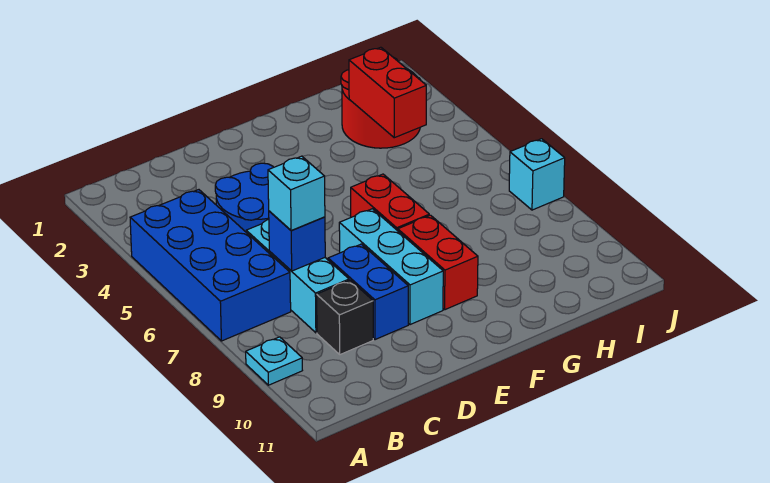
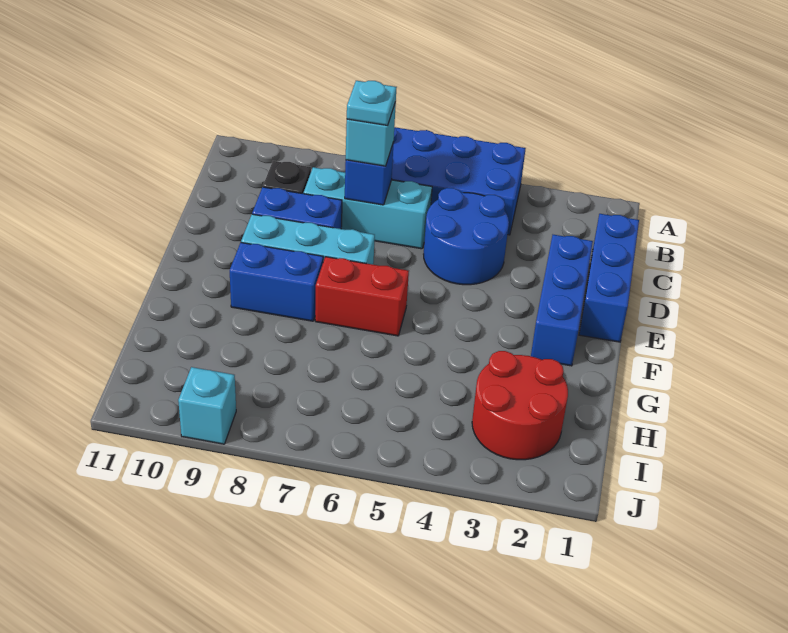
cyan 1x1 plate [246,337,302,385] -> cyan 1x1 plate moved to [347,81,397,125]
none -> blue 1x3 brick [579,214,639,342]
none -> blue 1x3 brick [531,235,593,366]
red 1x2 brick [398,215,478,310] -> blue 1x2 brick [230,243,323,321]
red 1x2 brick [349,47,426,138] -> none
cyan 1x1 brick [509,139,565,210] -> cyan 1x1 brick moved to [178,367,236,444]

